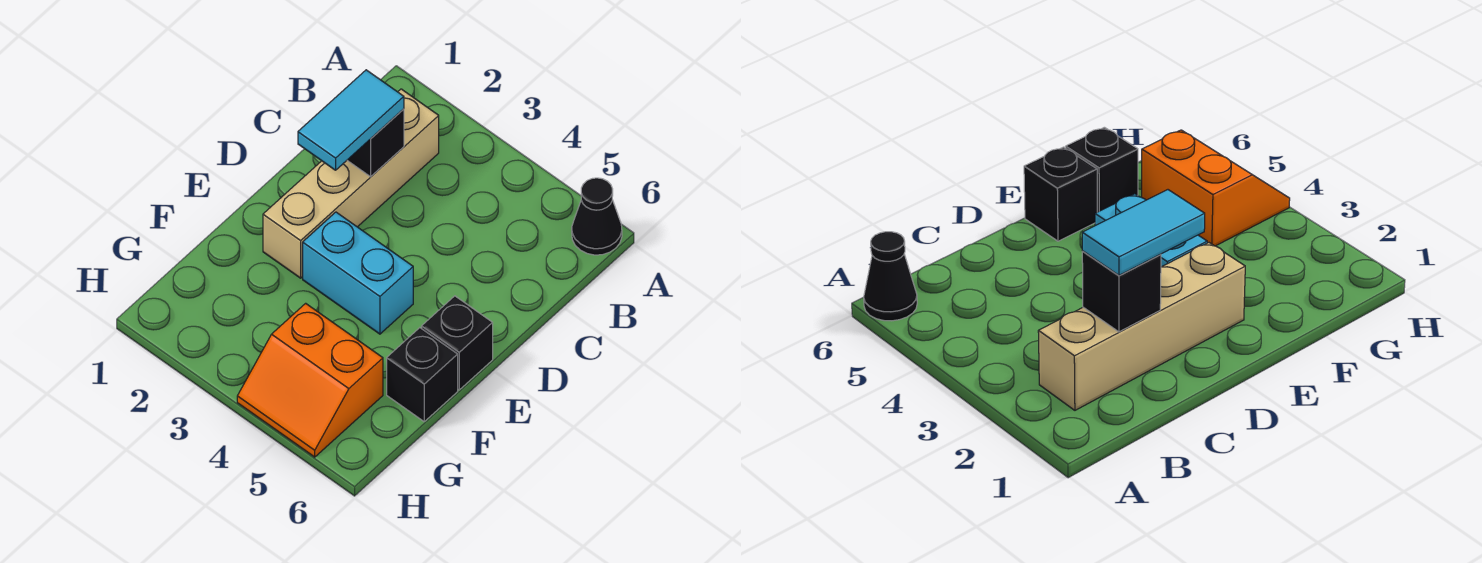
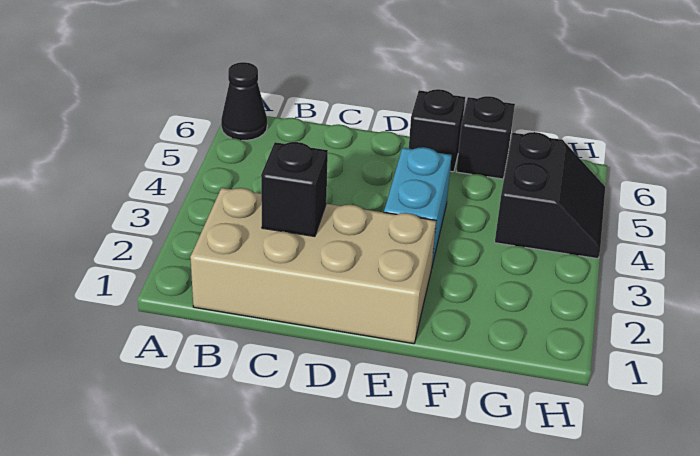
tan 1x4 brick [263,89,439,278] -> tan 2x4 brick [190,188,436,344]
cyan 1x2 tile [298,70,404,170] -> none
orange 2x2 slope [237,303,383,457] -> black 2x2 slope [495,132,605,259]

